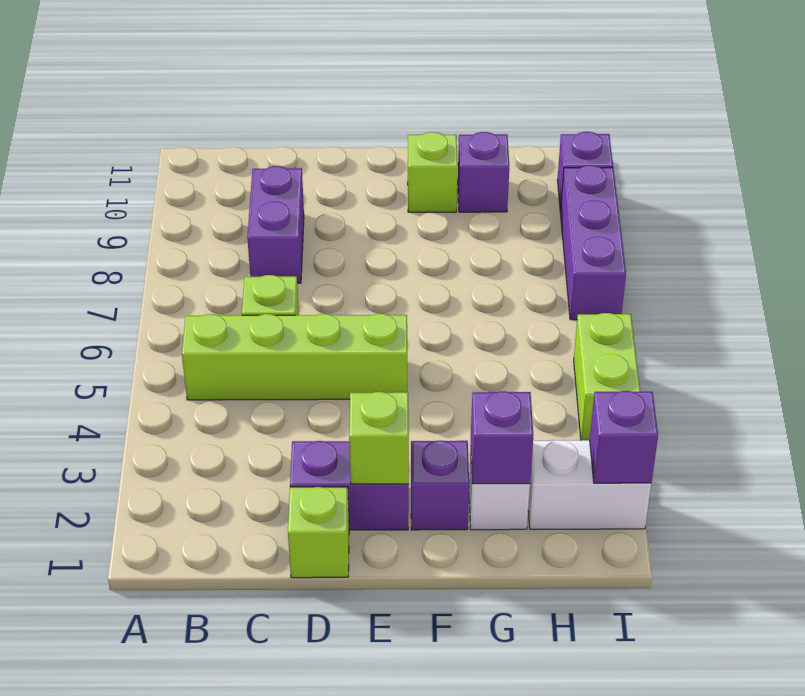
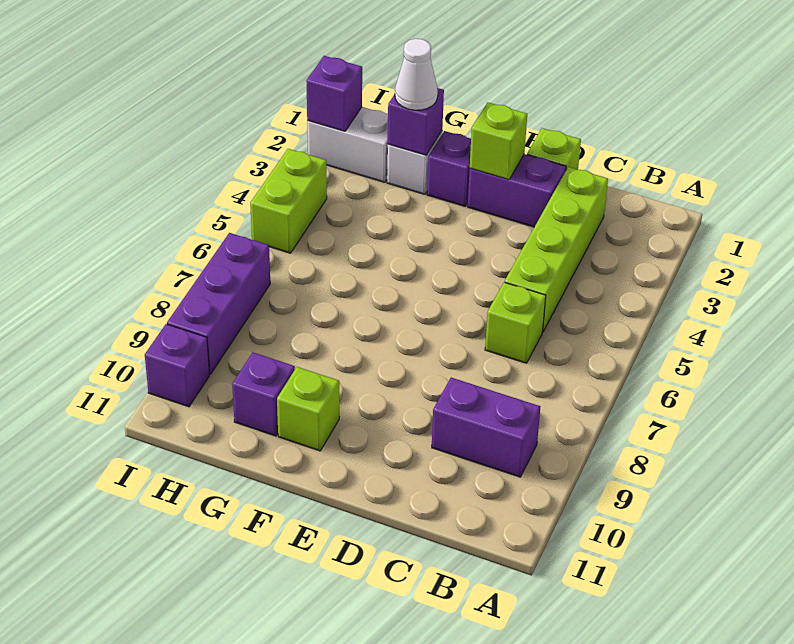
lime 1x4 brick [182,314,407,400] -> lime 1x4 brick turned to [505,167,608,332]
purple 1x2 brick [247,166,304,283] -> purple 1x2 brick turned to [432,378,540,477]
none -> white 1x1 cone [395,39,438,110]

